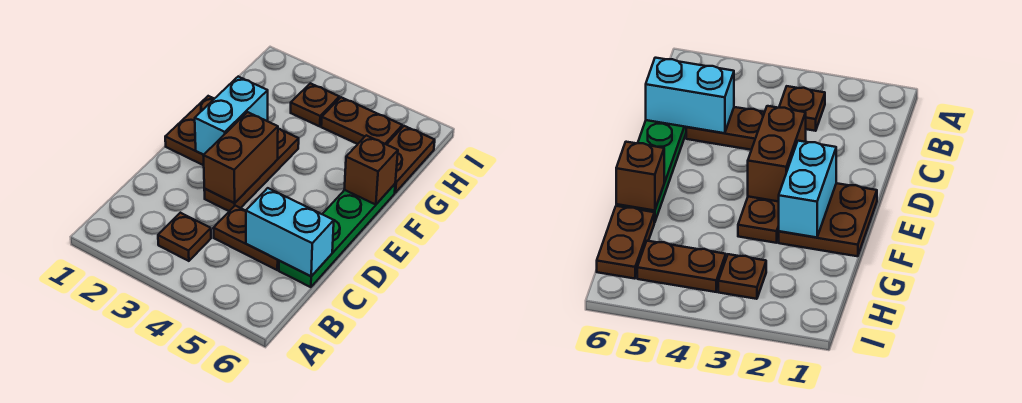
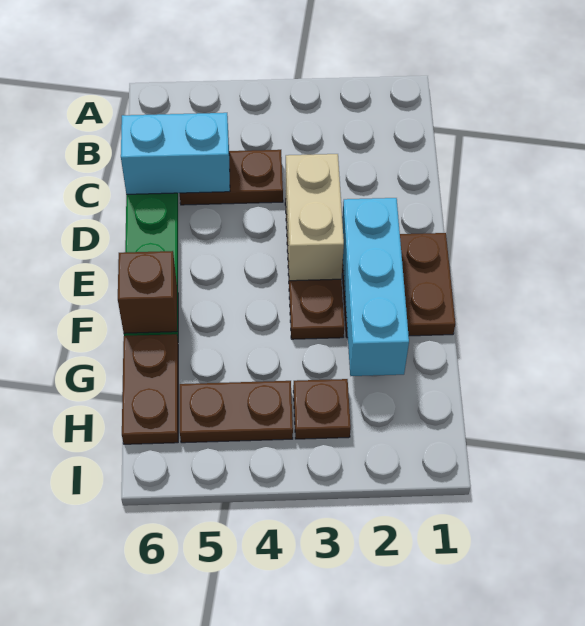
brown 1x1 plate [158,213,211,261] -> none
brown 1x2 brick [203,112,278,203] -> tan 1x2 brick [286,154,344,281]
cyan 1x2 brick [195,77,268,155] -> cyan 1x3 brick [342,198,409,376]

